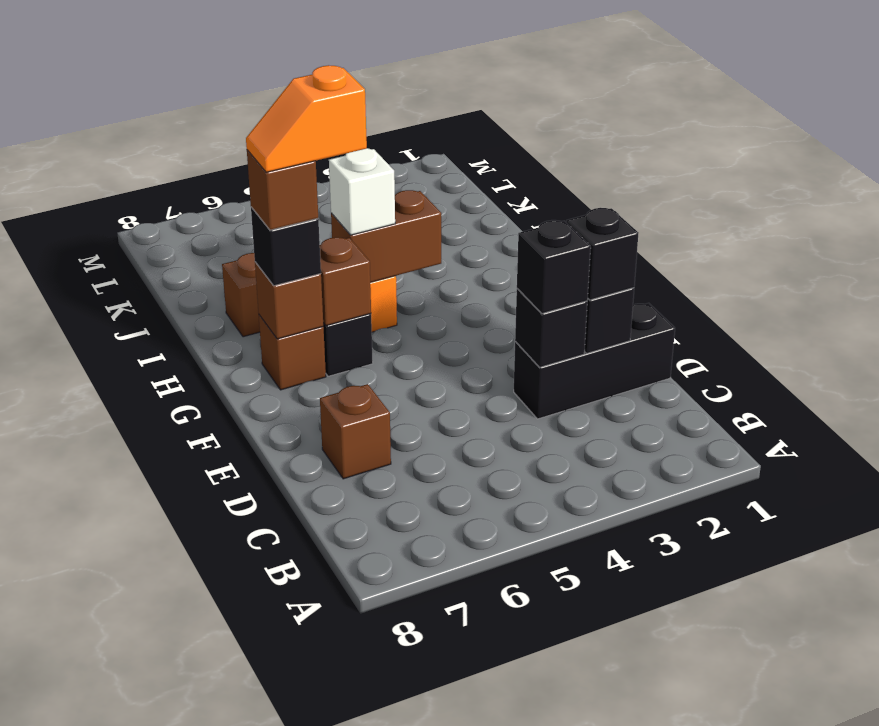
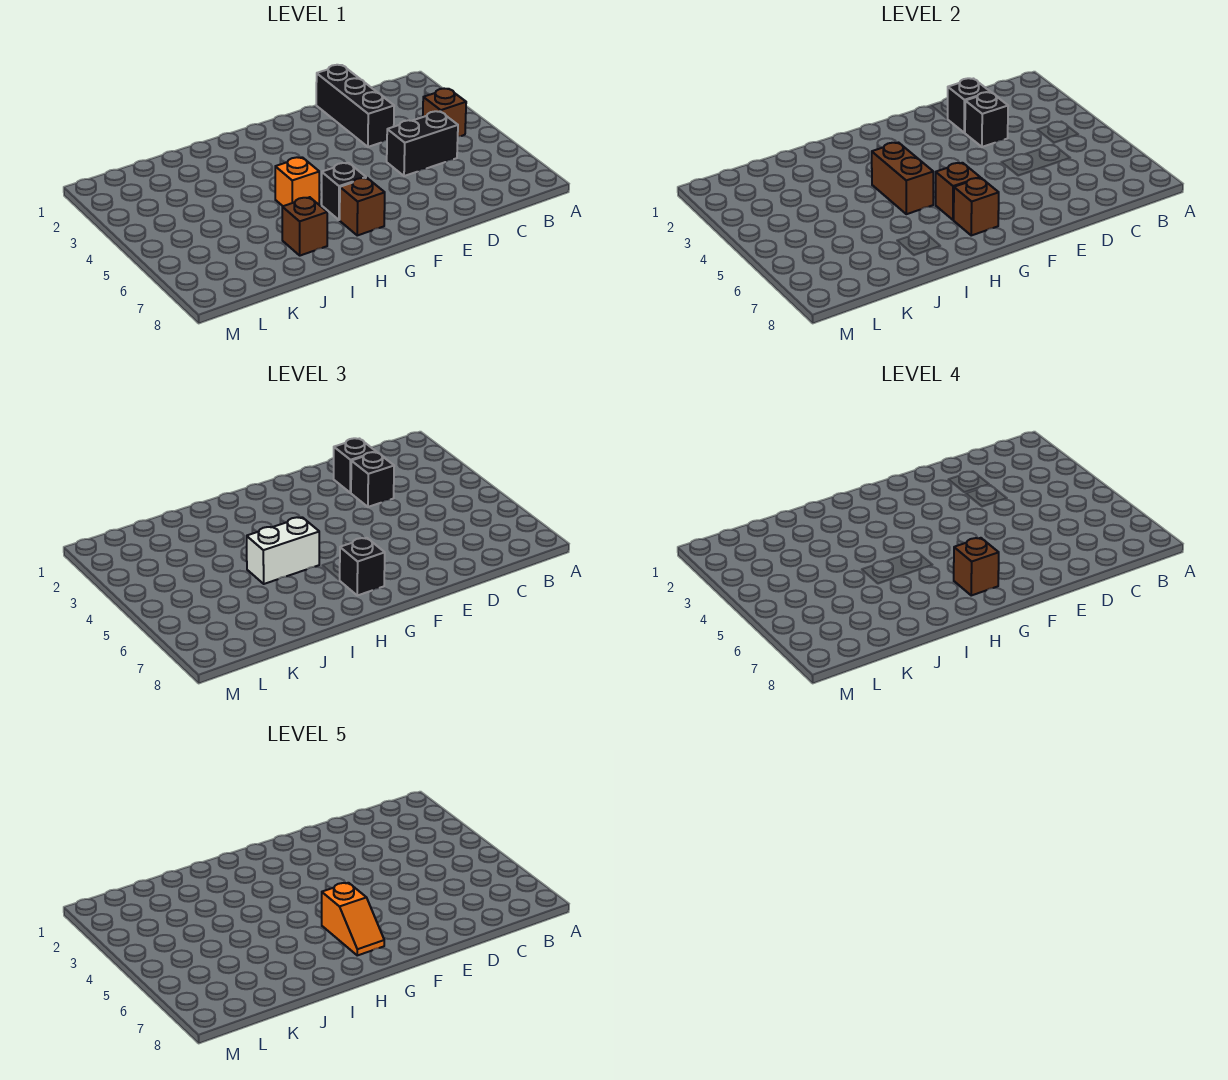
none -> black 1x2 brick [387,111,458,176]
brown 1x1 brick [320,384,391,479] -> brown 1x1 brick moved to [423,89,466,136]
white 1x1 brick [329,148,395,235] -> white 1x2 brick [247,517,319,584]

